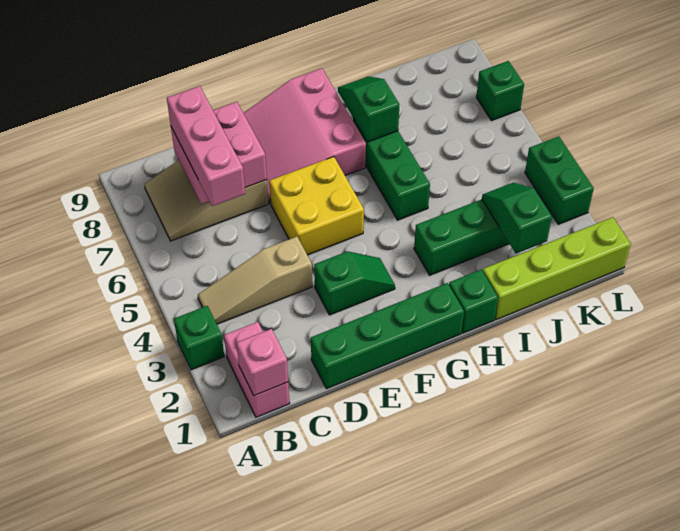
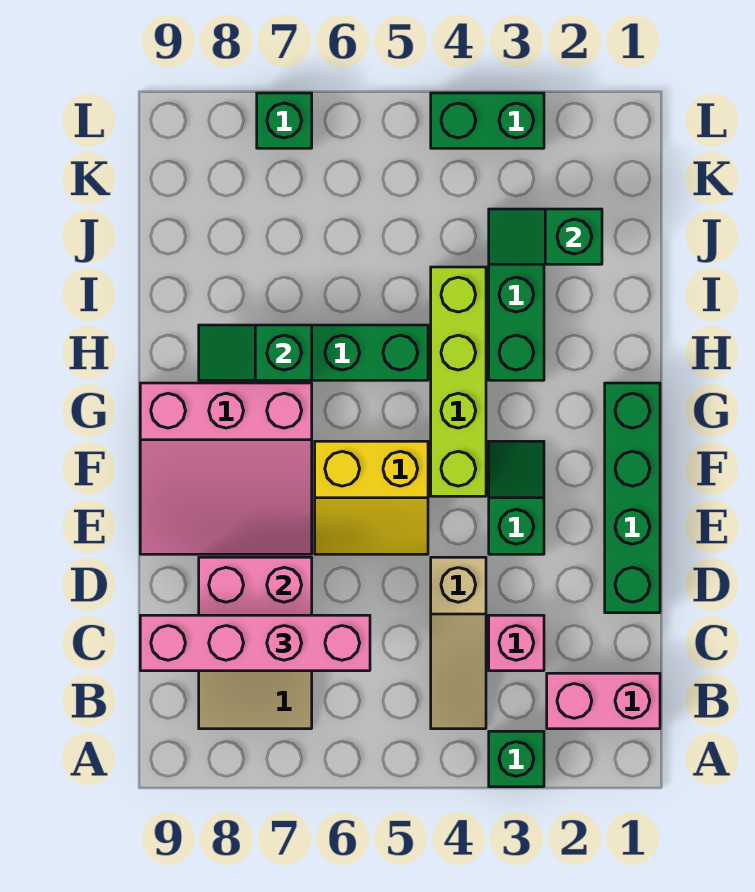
pink 1x1 brick [237,329,288,396] -> pink 1x1 brick moved to [489,615,544,671]
pink 1x3 brick [167,86,245,206] -> pink 1x4 brick [140,615,370,671]
yellow 2x2 brick [269,157,364,255] -> yellow 2x2 slope [315,441,428,554]
green 1x1 brick [449,270,498,333] -> none
lime 1x4 brick [483,217,631,319] -> lime 1x4 brick moved to [431,267,486,496]

